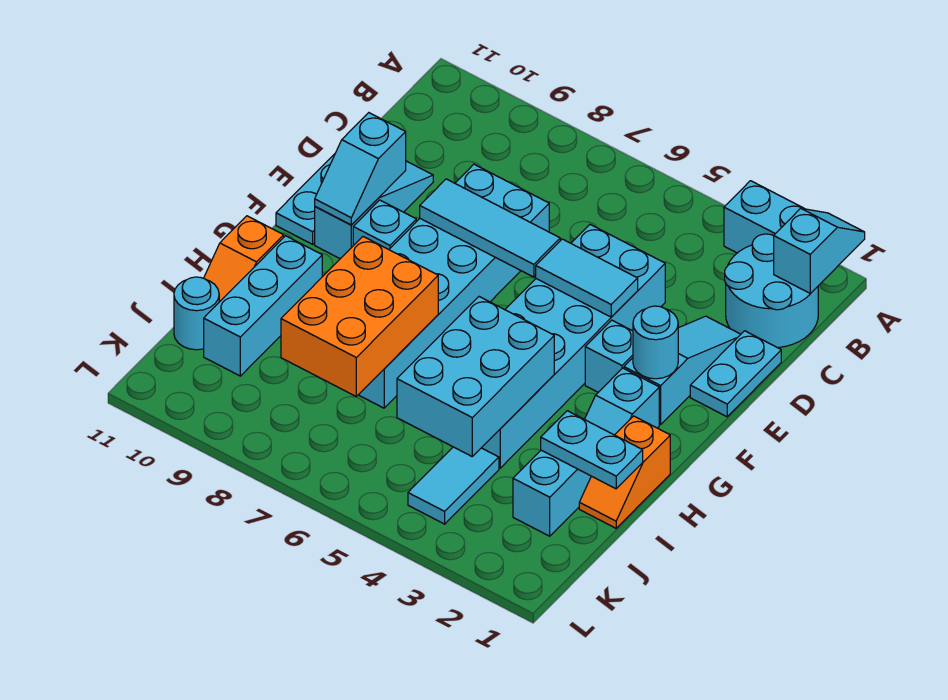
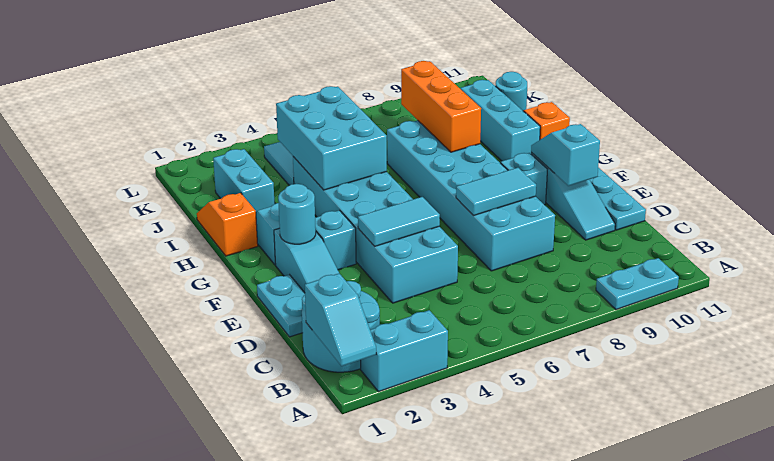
cyan 1x3 tile [420,179,560,277] -> cyan 1x2 tile [456,168,536,216]
orange 2x3 brick [281,237,438,396] -> orange 1x3 brick [401,61,481,152]
cyan 1x2 plate [541,411,643,489] -> cyan 1x2 plate moved to [596,258,679,310]

